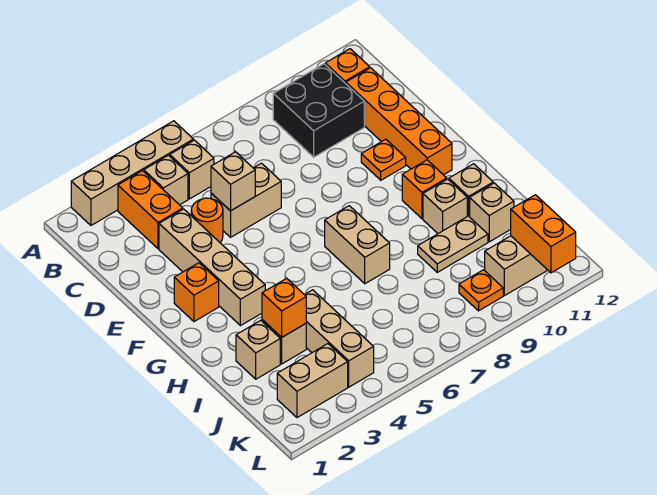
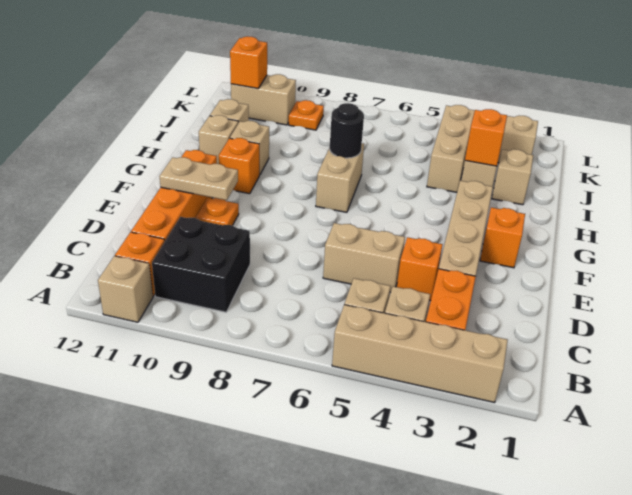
orange 1x1 round brick [191,198,223,243] -> orange 1x1 brick [397,237,443,301]
tan 1x1 brick [211,152,255,211] -> tan 1x1 brick moved to [98,256,153,322]
none -> black 1x1 round brick [330,103,364,158]
tan 1x2 plate [418,216,488,272] -> tan 1x2 plate moved to [160,157,238,200]
orange 1x2 brick [511,195,576,273] -> orange 1x1 brick [230,36,267,88]

